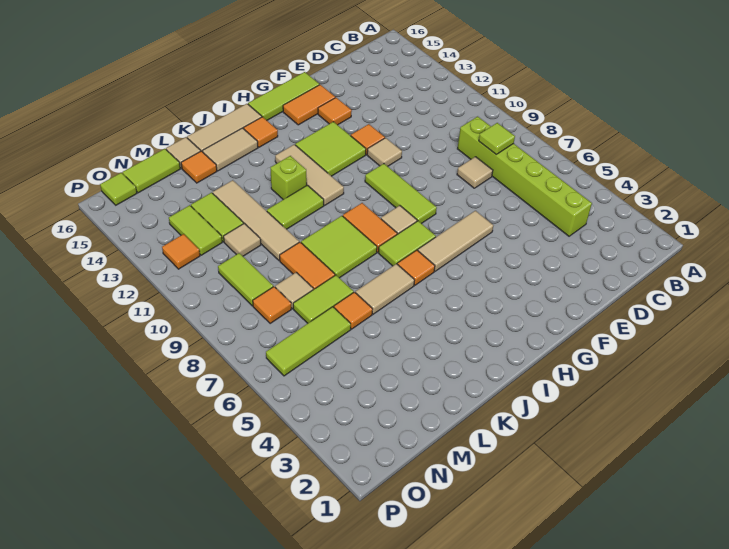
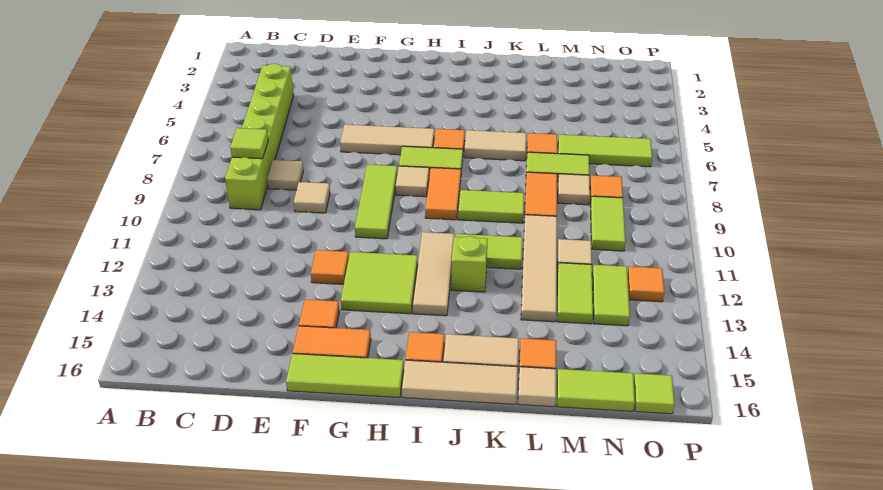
tan 1x1 tile [367,138,402,166] -> tan 1x1 tile moved to [294,182,330,213]
lime 2x2 tile [301,216,377,278] -> lime 1x2 tile [458,190,524,223]

